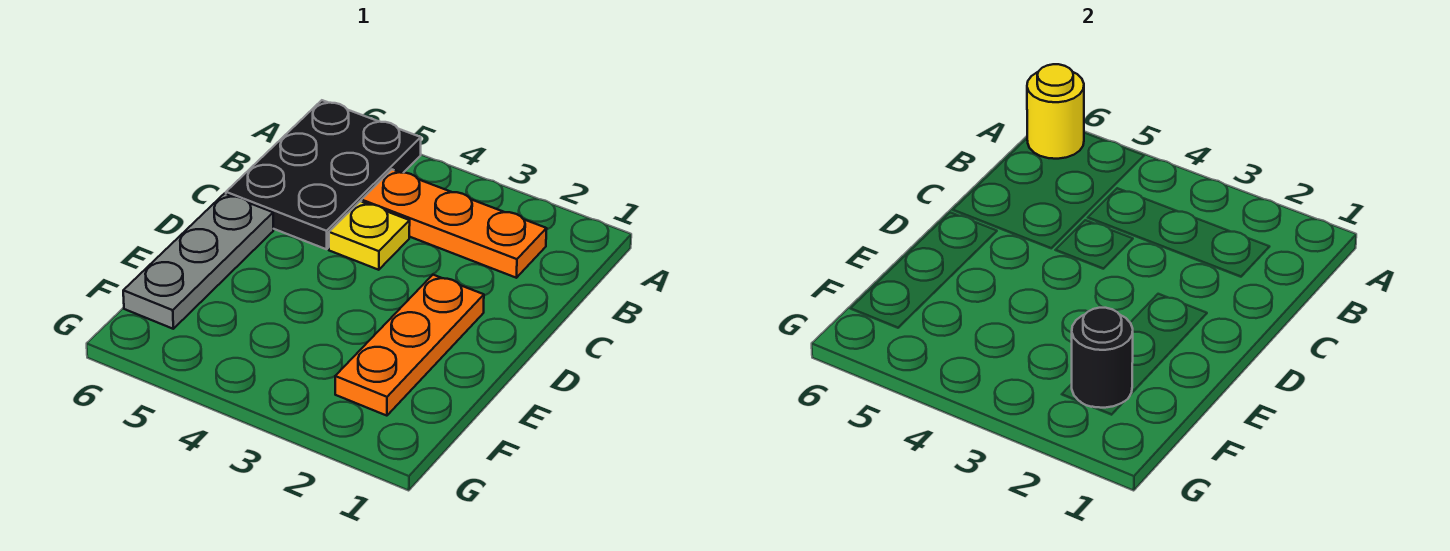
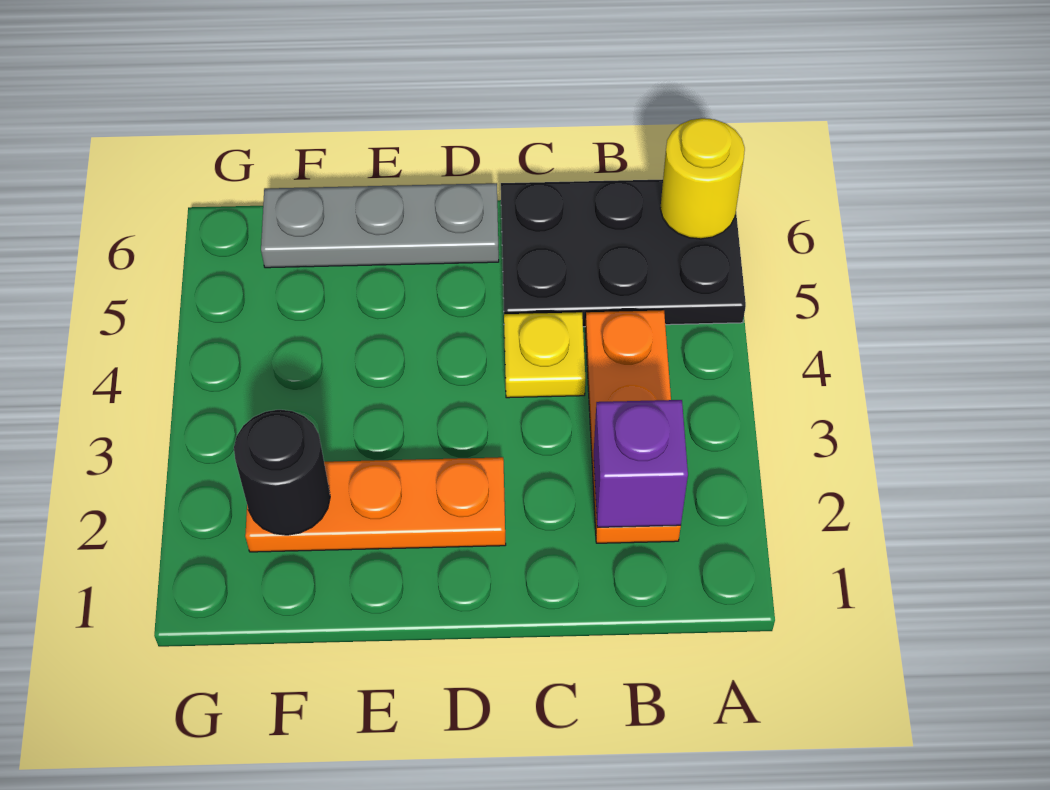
none -> purple 1x1 brick [594,400,688,527]

